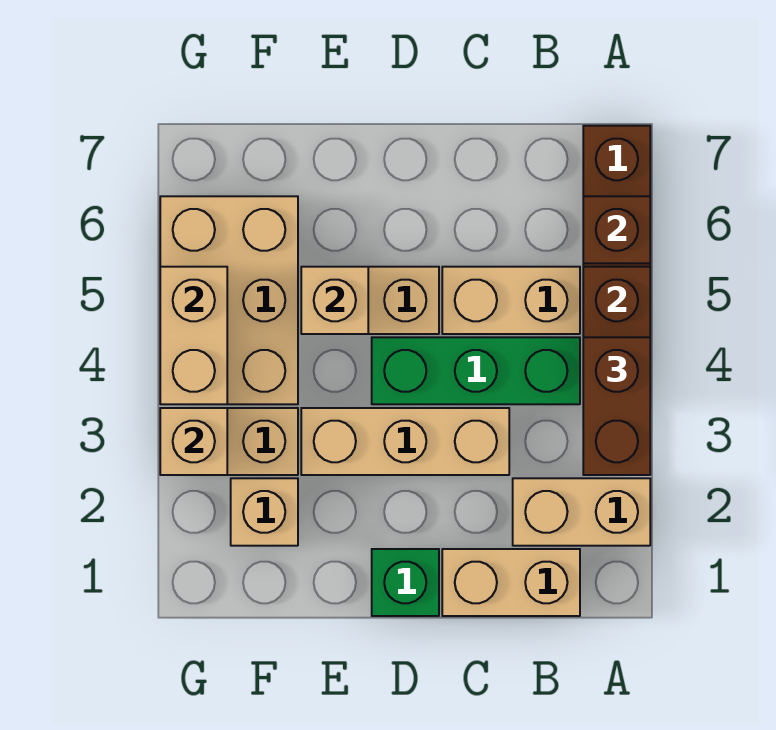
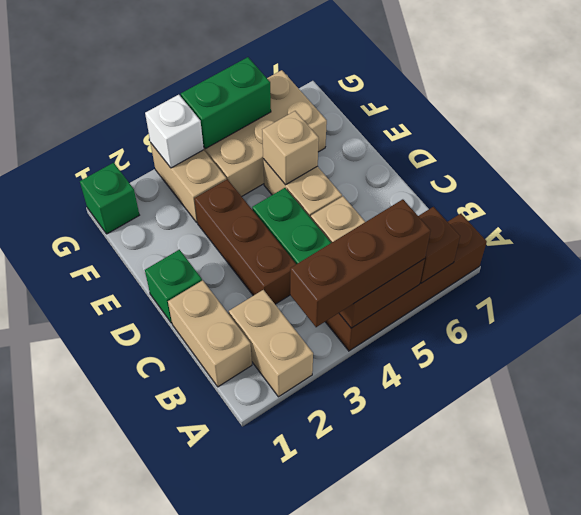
brown 1x2 brick [583,337,650,475] -> brown 1x3 brick [290,199,431,327]
tan 1x3 brick [301,408,509,475] -> brown 1x3 brick [194,179,296,304]
tan 1x1 brick [231,478,298,546] -> none
none -> green 1x1 brick [80,163,139,234]
tan 1x1 brick [160,408,227,475] -> white 1x1 brick [145,95,204,168]
tan 1x2 brick [160,267,227,404] -> green 1x2 brick [181,57,271,149]

